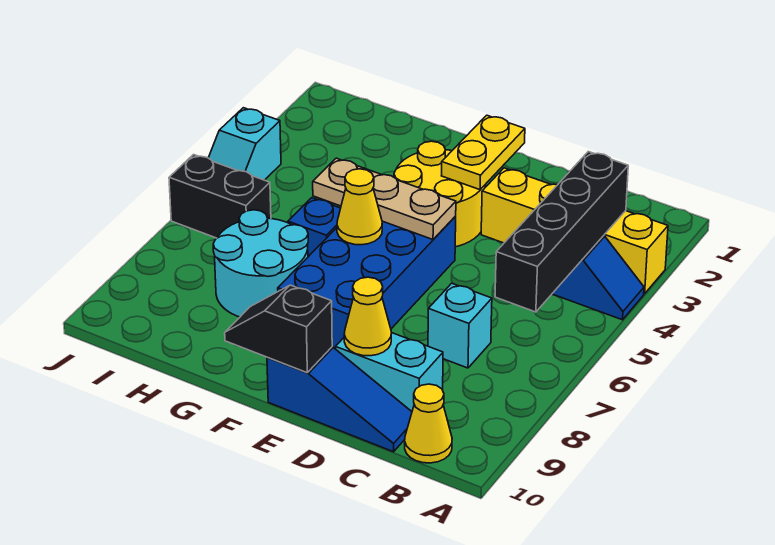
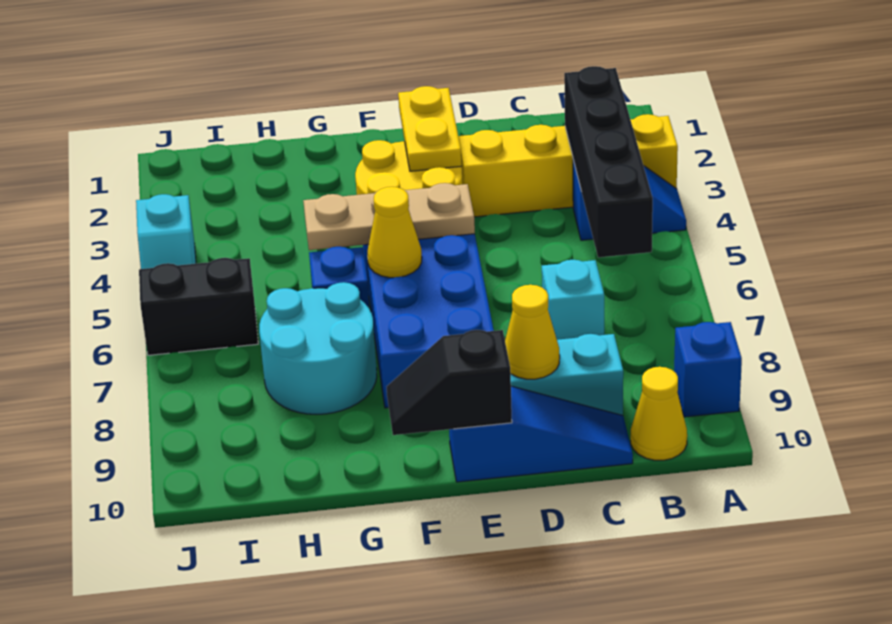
none -> blue 1x1 brick [674,322,742,417]

